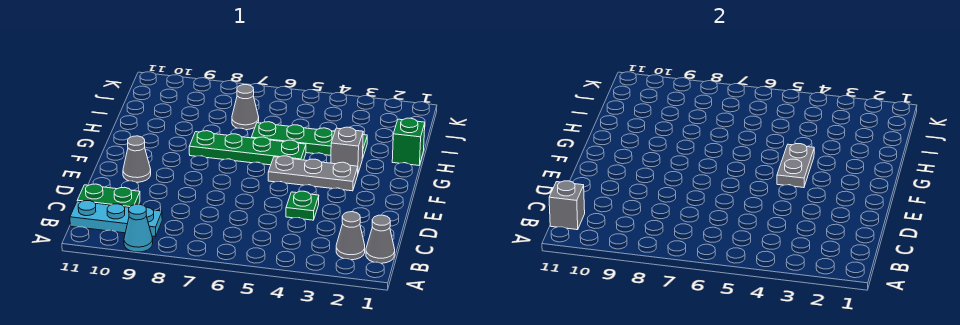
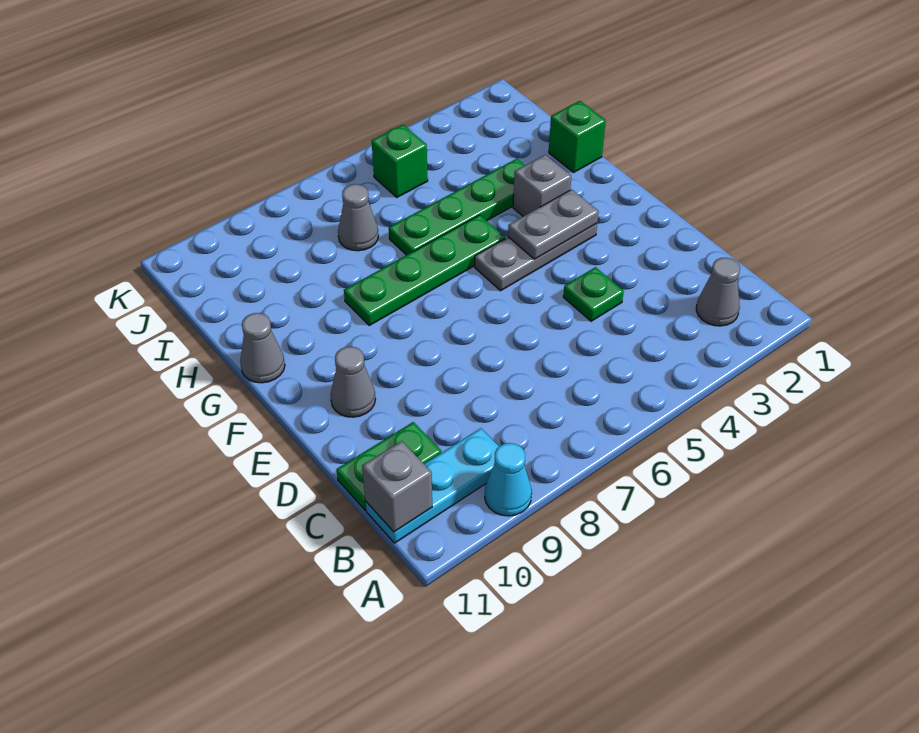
grey 1x1 cone [366,215,395,263] -> grey 1x1 cone moved to [240,313,285,383]
grey 1x2 plate [777,144,814,188] -> grey 1x2 plate turned to [508,189,599,259]
none -> green 1x1 brick [372,125,428,197]

